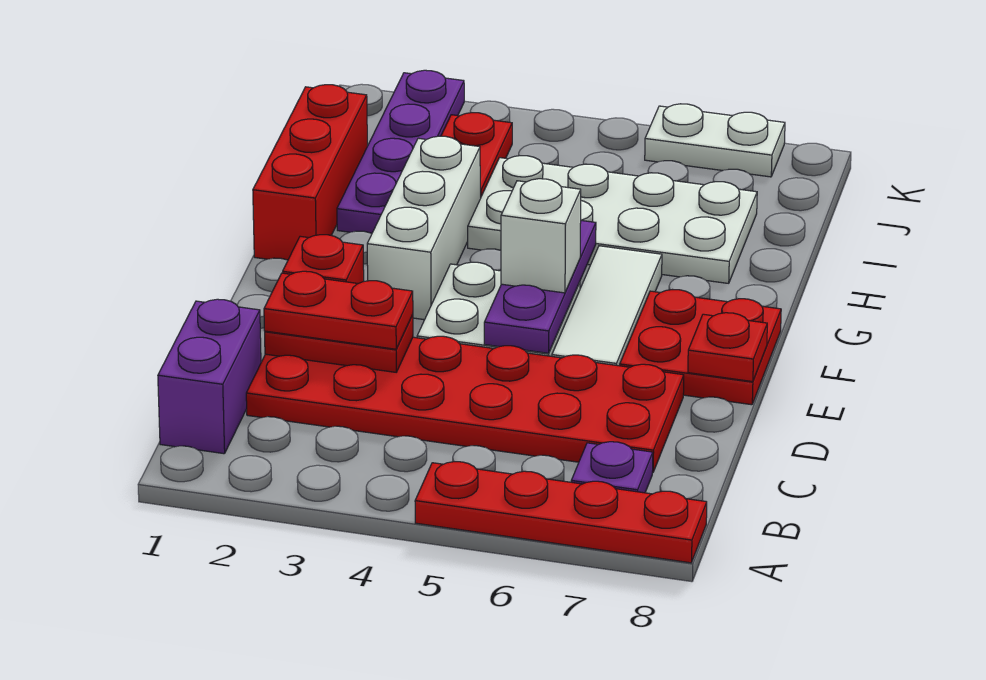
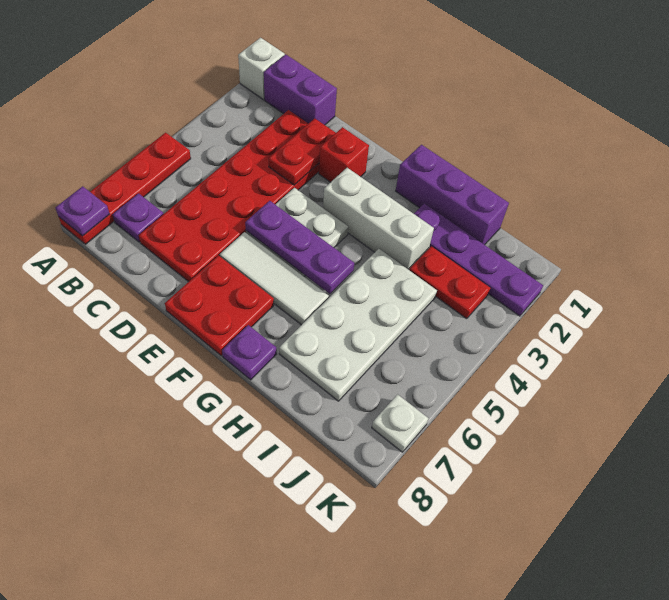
none -> purple 1x1 plate [55,186,109,236]
red 1x2 plate [264,271,413,349] -> none
red 1x1 plate [688,313,767,382] -> none
white 1x1 brick [501,179,581,293] -> white 1x1 brick moved to [238,38,285,99]
red 1x3 brick [253,85,367,260] -> purple 1x3 brick [396,145,509,245]
none -> purple 1x1 plate [222,325,277,380]
white 1x2 plate [645,104,785,177] -> white 1x1 plate [372,394,428,452]

